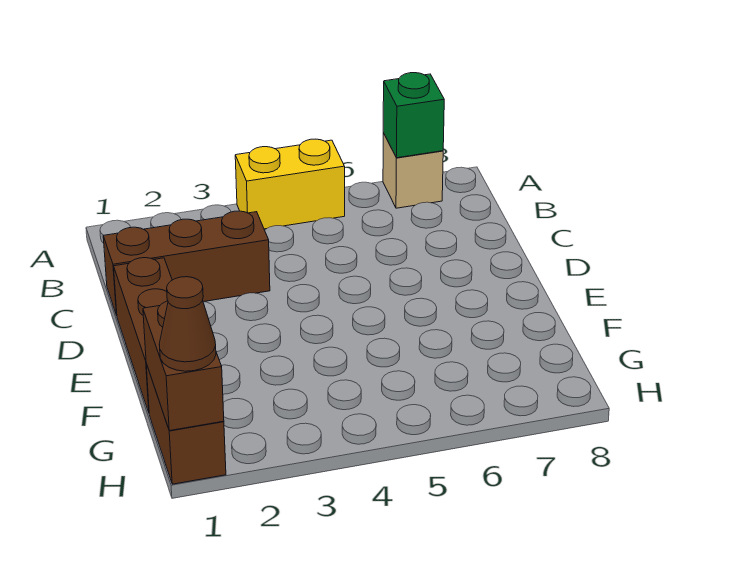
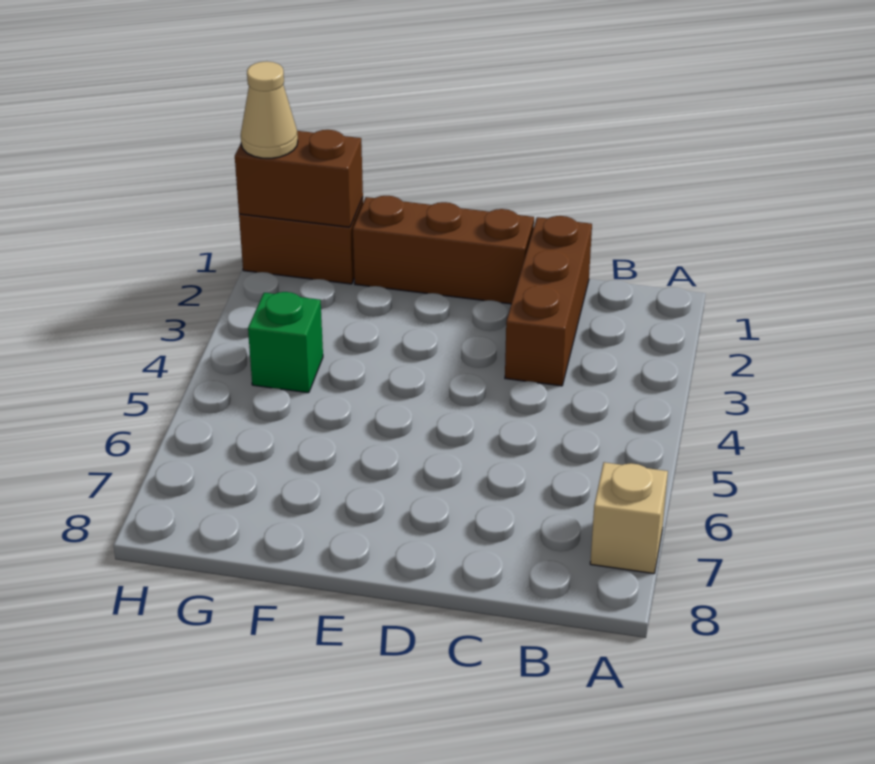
yellow 1x2 brick [235,139,345,229] -> none
green 1x1 brick [383,73,444,158] -> green 1x1 brick moved to [248,292,323,393]
brown 1x1 cone [159,277,216,371] -> tan 1x1 cone [241,61,298,158]

